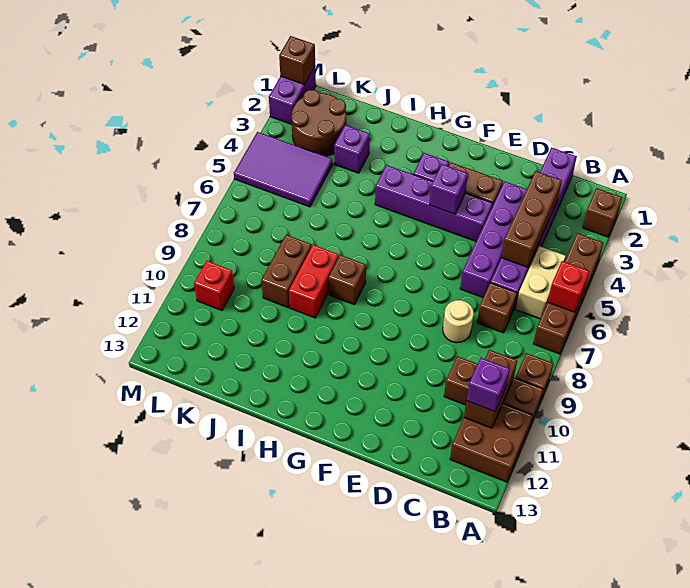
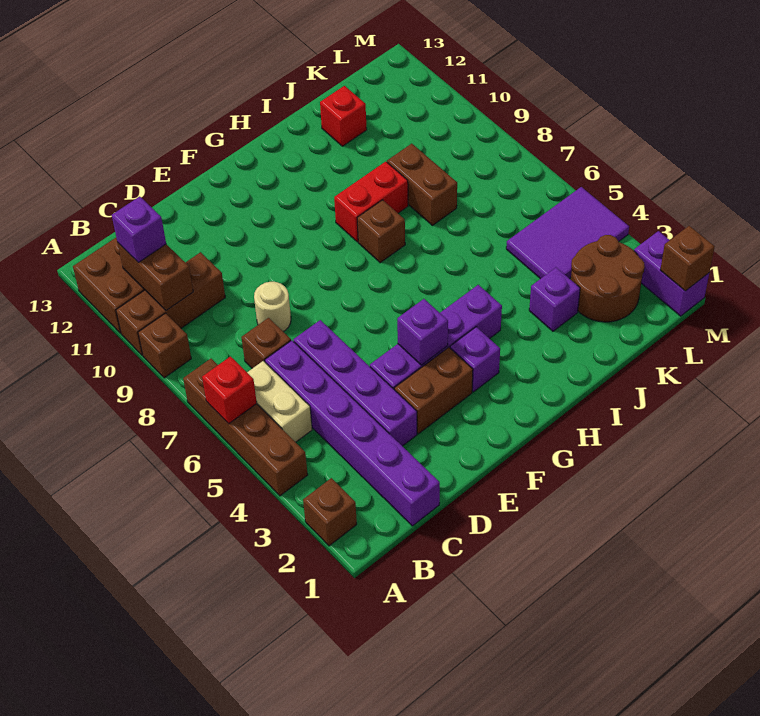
brown 1x3 brick [501,171,562,267] -> none
red 1x2 brick [289,245,339,318] -> red 1x2 brick turned to [334,162,408,242]
red 1x1 brick [194,261,234,310] -> red 1x1 brick moved to [320,86,367,146]

